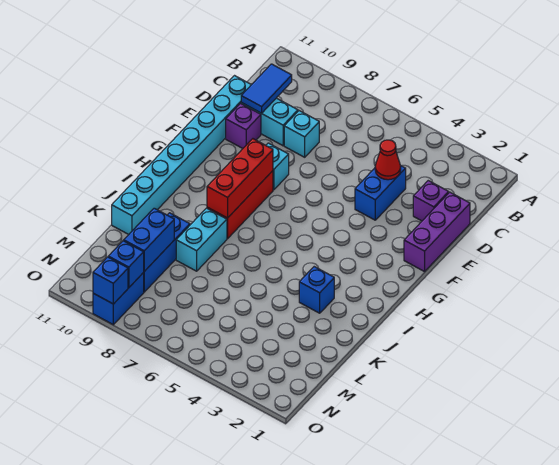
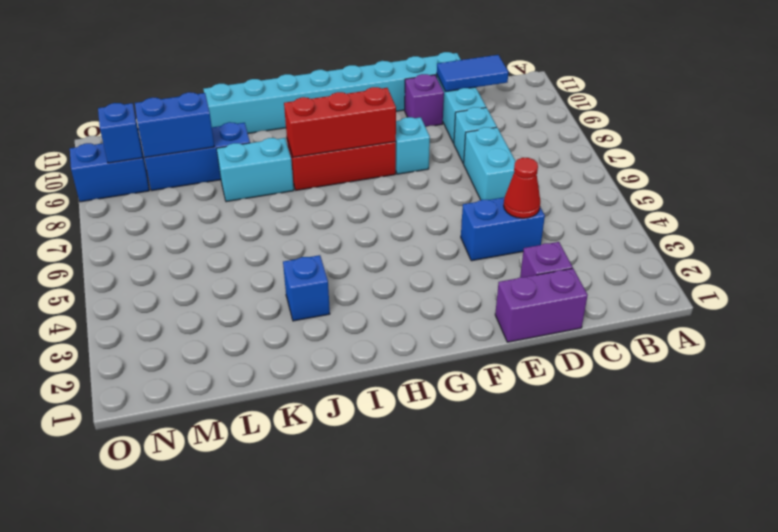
purple 1x3 brick [404,192,470,272] -> purple 1x2 brick [495,268,588,342]
none -> cyan 1x2 brick [464,127,516,200]
blue 1x1 brick [93,257,128,304] -> none

